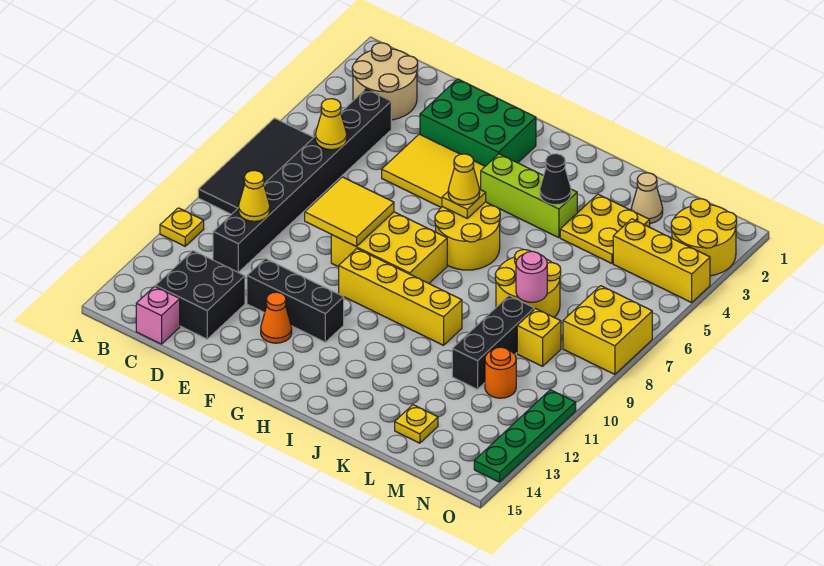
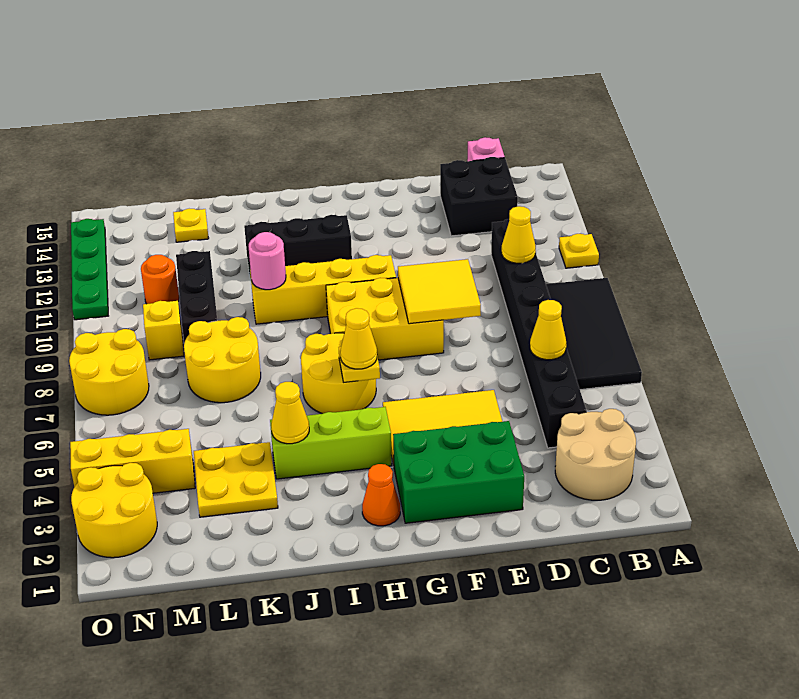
black 1x3 brick [247,259,344,342] -> black 1x3 brick moved to [244,215,352,279]
orange 1x1 cone [261,292,292,343] -> orange 1x1 cone moved to [362,464,400,526]
black 1x1 cone [540,154,571,205] -> yellow 1x1 cone [271,382,309,444]
tan 1x1 cone [631,173,663,223] -> none
pink 1x1 round brick [516,251,547,302] -> pink 1x1 round brick moved to [249,232,286,290]
yellow 2x2 brick [563,286,652,374] -> yellow 2x2 round brick [69,329,149,415]

